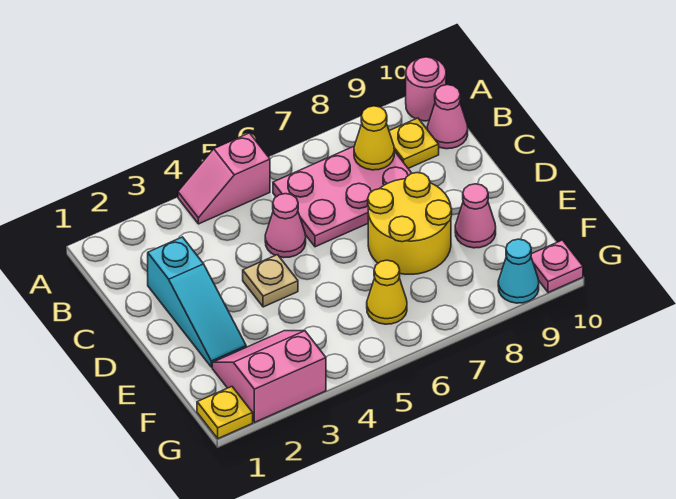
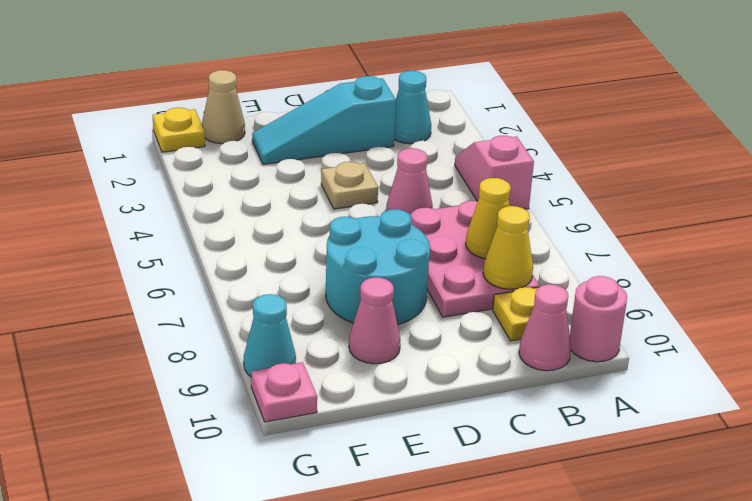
none -> cyan 1x1 cone [394,71,431,144]
yellow 2x2 round brick [368,173,452,274] -> cyan 2x2 round brick [326,209,430,325]
none -> tan 1x1 cone [202,70,245,144]
pink 2x2 slope [212,331,326,422] -> none
yellow 1x1 cone [367,260,407,324] -> yellow 1x1 cone moved to [466,178,511,259]

